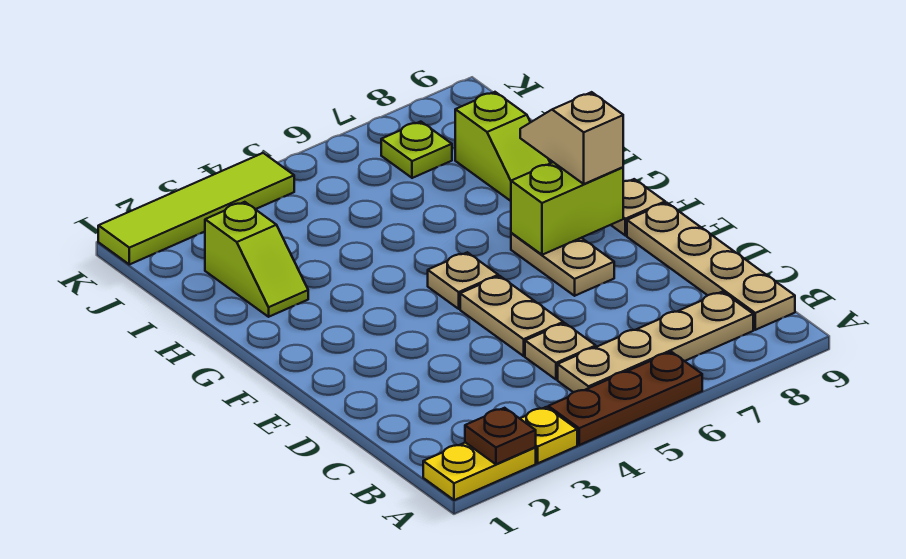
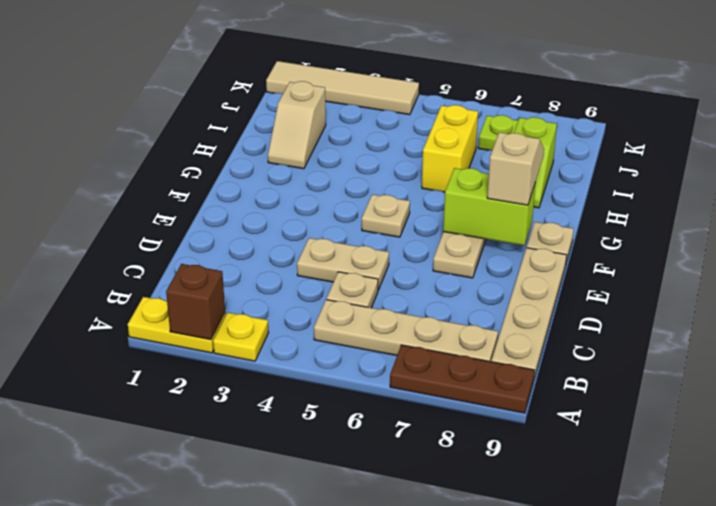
brown 1x1 plate [465,408,536,464] -> brown 1x1 brick [166,264,225,340]
brown 1x3 plate [548,352,702,445] -> brown 1x3 plate moved to [390,345,534,413]
tan 1x2 plate [460,276,563,356] -> tan 1x2 plate turned to [297,238,389,290]
lime 1x2 slope [205,202,308,317] -> tan 1x2 slope [268,81,326,169]
none -> yellow 1x2 brick [422,105,478,192]
lime 1x4 tile [98,153,294,264] -> tan 1x4 tile [266,61,419,115]

